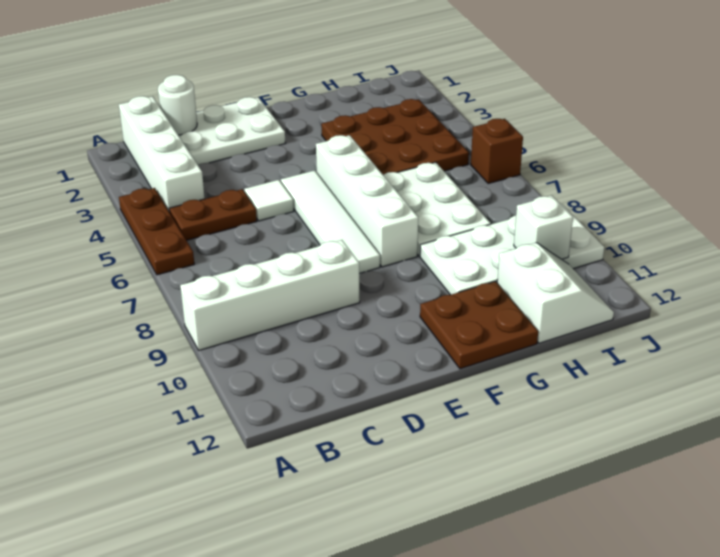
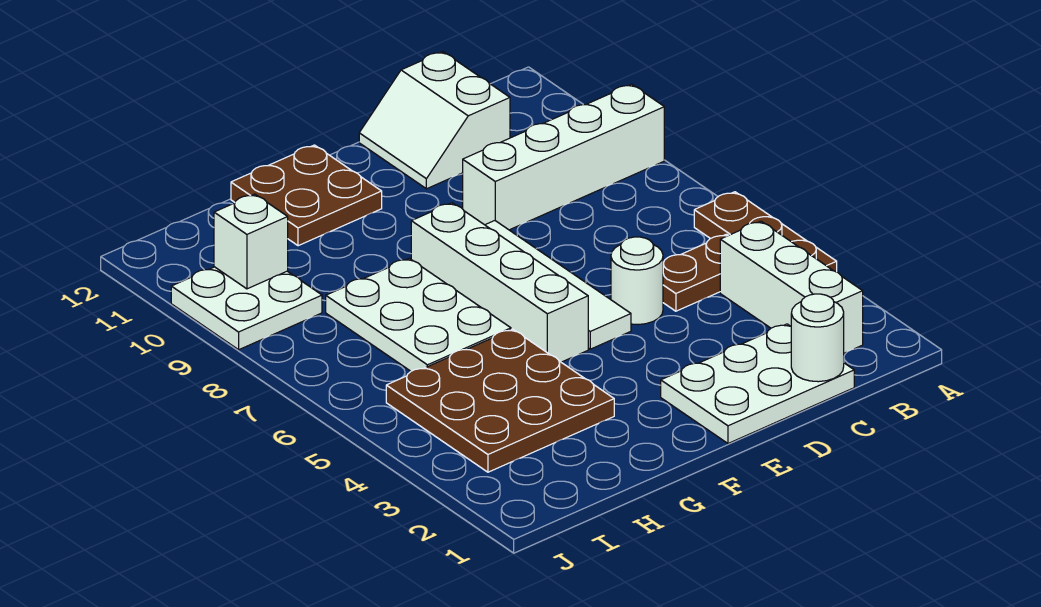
white 1x4 brick [119,96,205,212] -> white 1x3 brick [720,221,863,353]
white 1x1 tile [244,180,294,221] -> white 1x1 round brick [611,237,663,325]
white 2x4 plate [420,204,604,295] -> white 2x2 plate [171,267,322,350]
white 2x2 slope [497,243,614,343] -> white 2x2 slope moved to [359,52,510,189]
brown 1x1 brick [471,119,523,184] -> none

